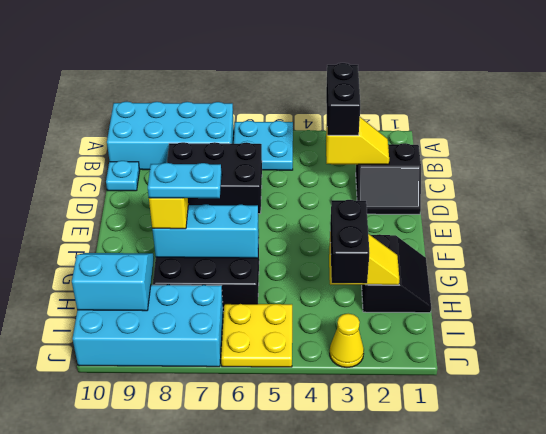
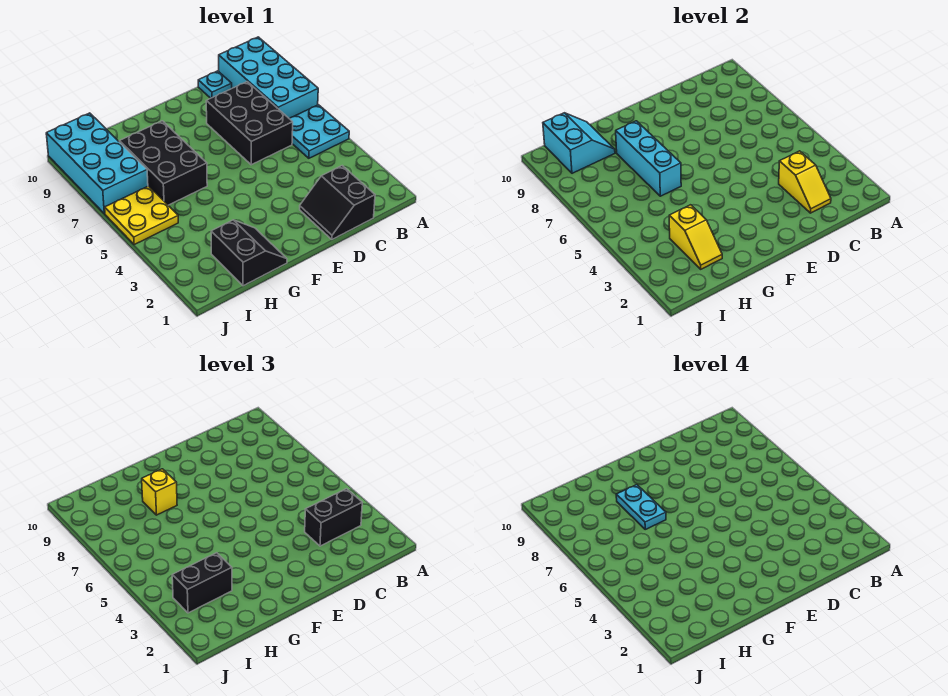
black 2x2 slope [362,234,431,313] -> black 2x2 slope turned to [211,220,287,286]
yellow 1x1 cone [330,314,364,367] -> none

